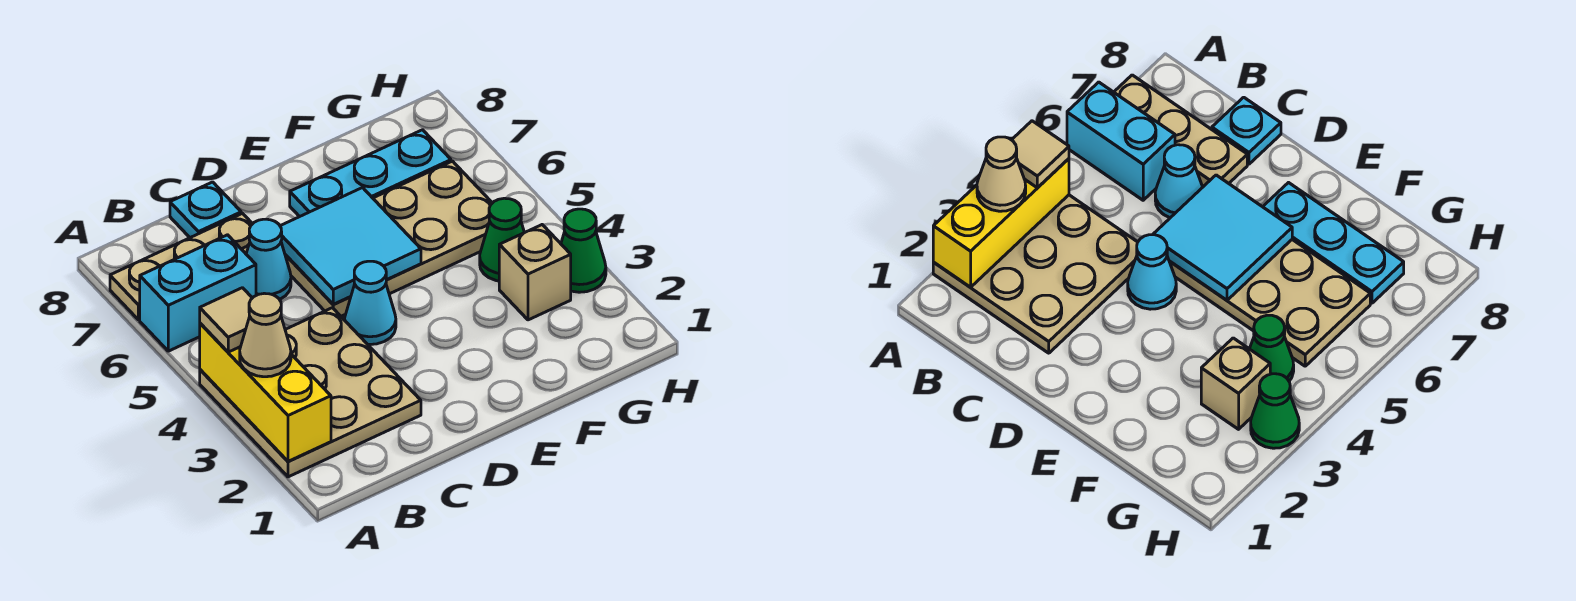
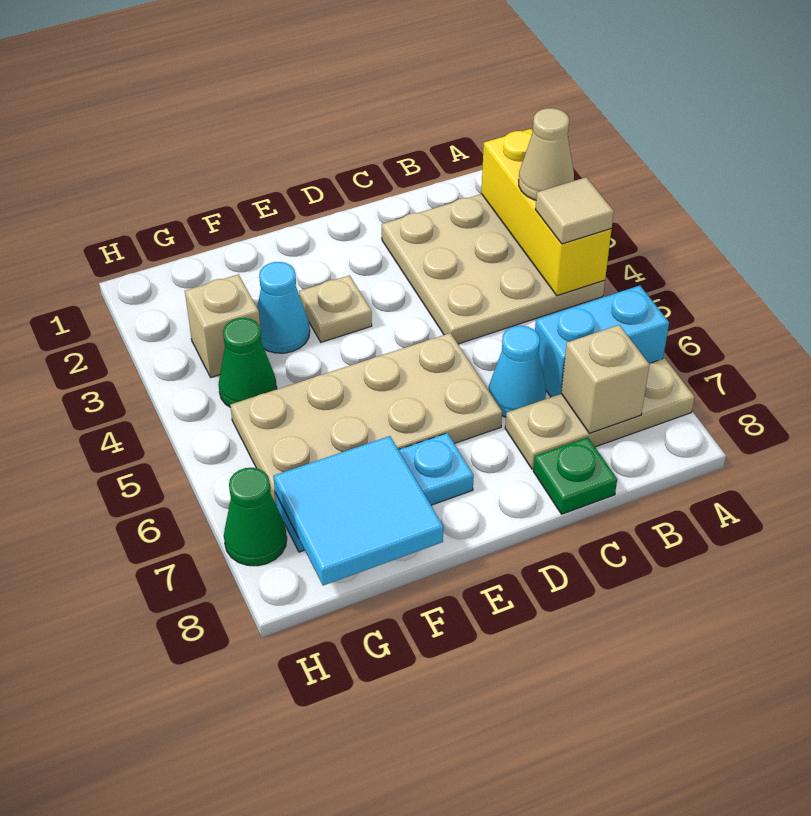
none -> tan 1x1 brick [561,325,650,433]
cyan 1x1 plate [170,182,241,238] -> green 1x1 plate [533,437,617,514]
cyan 1x1 cone [345,261,396,345] -> cyan 1x1 cone moved to [257,262,310,353]
cyan 2x2 tile [280,188,421,304] -> cyan 2x2 tile moved to [273,436,443,586]
none -> tan 1x1 plate [299,276,372,342]
green 1x1 cone [561,209,606,292] -> green 1x1 cone moved to [224,468,287,566]

